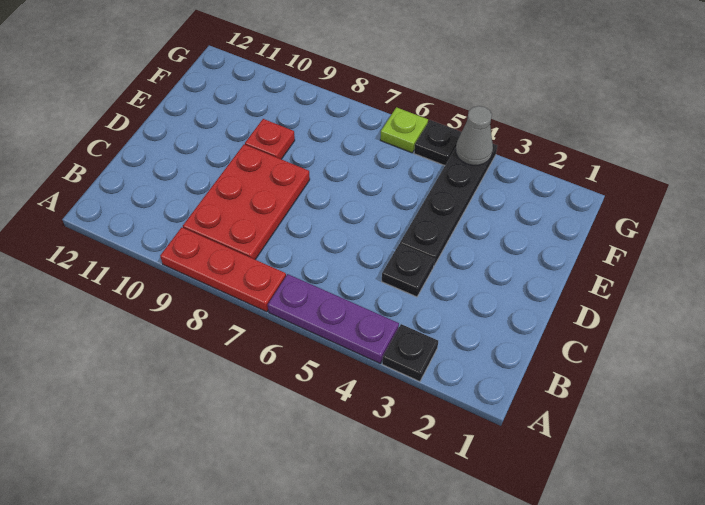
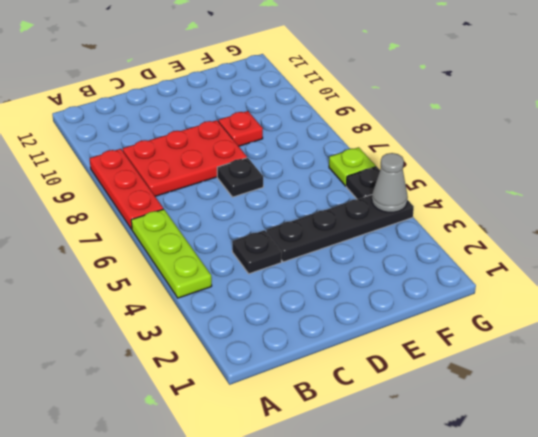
black 1x1 plate [382,324,438,382] -> black 1x1 plate moved to [217,158,263,197]
purple 1x3 plate [268,274,399,363] -> lime 1x3 plate [131,209,212,298]

